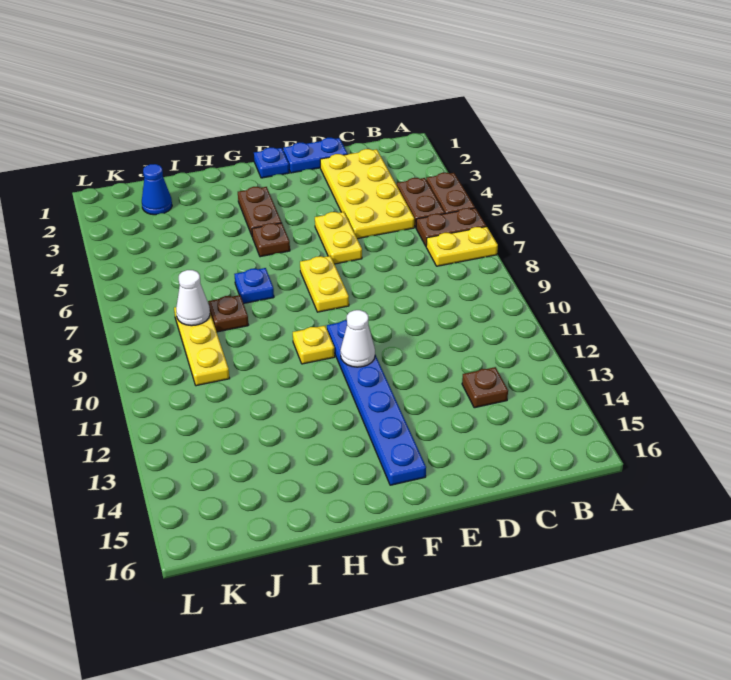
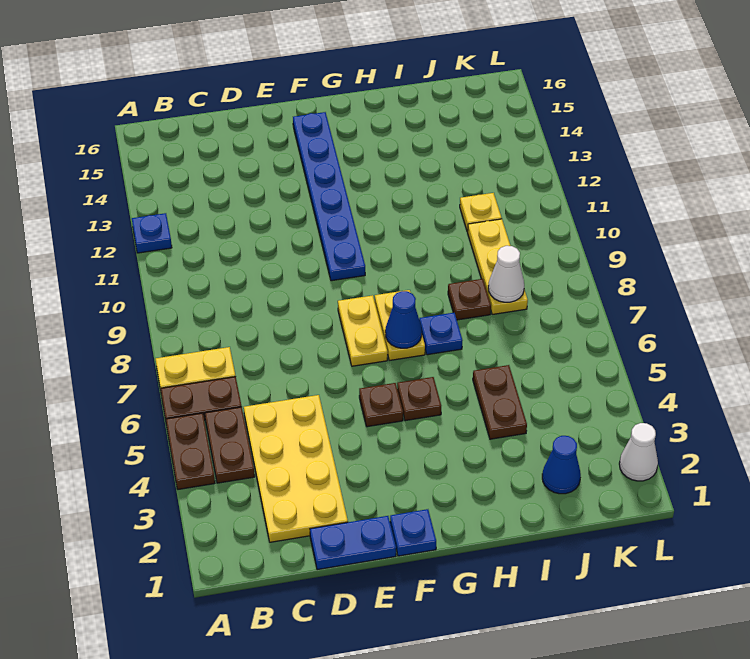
none -> blue 1x1 plate [132,213,172,253]
brown 1x1 plate [462,367,508,408] -> brown 1x1 plate moved to [359,383,403,427]
yellow 1x2 plate [315,212,362,264] -> yellow 1x2 plate moved to [375,290,425,361]
white 1x1 cone [340,310,375,367] -> white 1x1 cone moved to [619,423,658,481]
brown 1x2 plate [238,187,282,235] -> brown 1x2 plate moved to [473,365,527,439]
none -> blue 1x1 cone [385,291,422,348]
yellow 1x1 plate [293,326,335,364] -> yellow 1x1 plate moved to [460,193,502,232]

